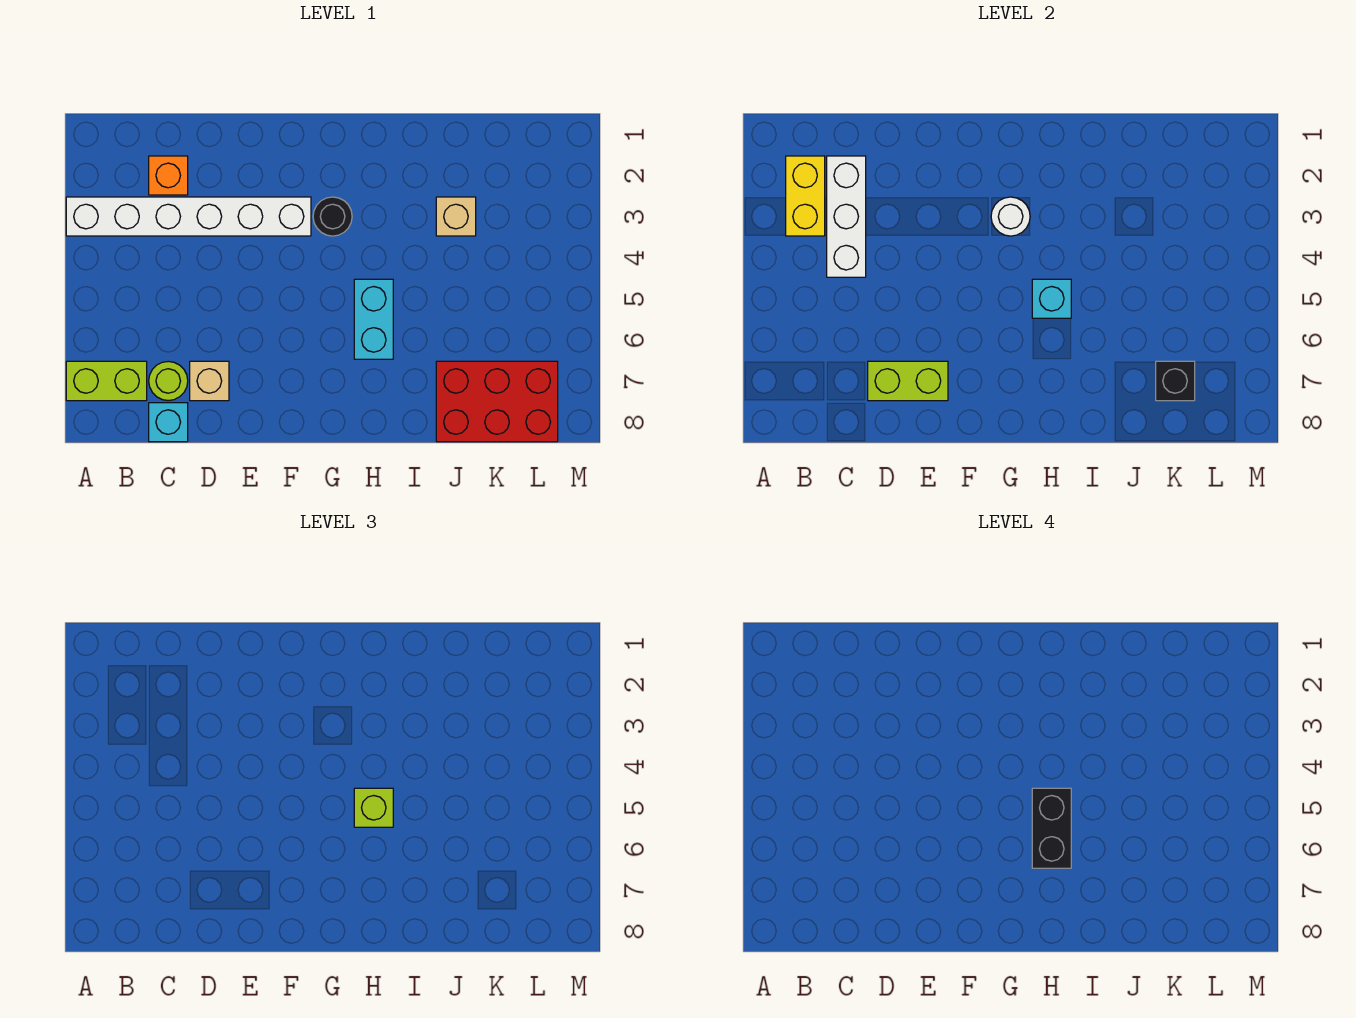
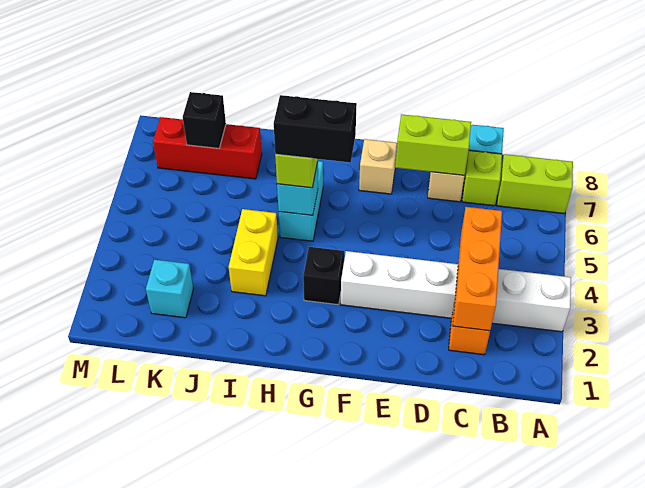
yellow 1x2 brick [786,156,825,236] -> yellow 1x2 brick moved to [229,209,278,296]
white 1x3 brick [827,156,866,277] -> orange 1x3 brick [453,207,502,331]
lime 1x1 round brick [149,361,188,401] -> lime 1x1 brick [462,150,502,206]
black 1x1 round brick [313,197,352,236] -> black 1x1 brick [303,247,344,305]
white 1x1 round brick [991,197,1030,236] -> none
black 1x2 brick [1032,788,1071,868] -> black 1x2 brick turned to [274,95,357,162]
tan 1x1 brick [436,197,476,236] -> tan 1x1 brick moved to [359,139,397,194]
red 2x3 brick [436,361,558,442] -> red 1x3 brick [153,117,262,179]
none -> cyan 1x1 brick [146,260,193,318]

